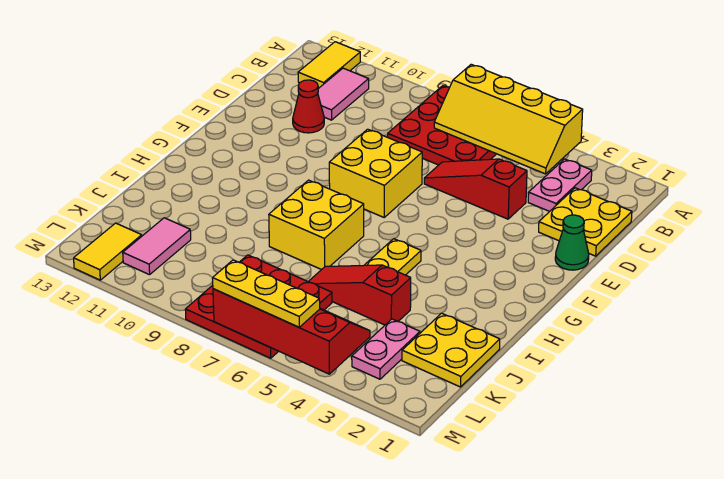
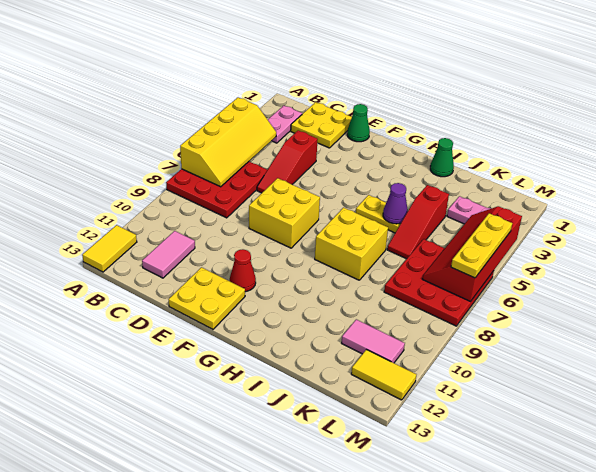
yellow 1x2 tile [298,42,360,89] -> yellow 1x2 tile turned to [82,225,137,272]
pink 1x2 plate [528,159,592,212] -> pink 1x2 plate turned to [268,106,302,143]
pink 1x2 tile [318,68,369,120] -> pink 1x2 tile turned to [142,231,195,278]
red 1x1 cone [293,80,324,133] -> red 1x1 cone moved to [230,249,256,292]
none -> green 1x1 cone [430,138,454,177]
none -> purple 1x1 cone [383,183,408,224]
yellow 2x2 plate [402,313,500,387] -> yellow 2x2 plate moved to [169,267,245,329]

